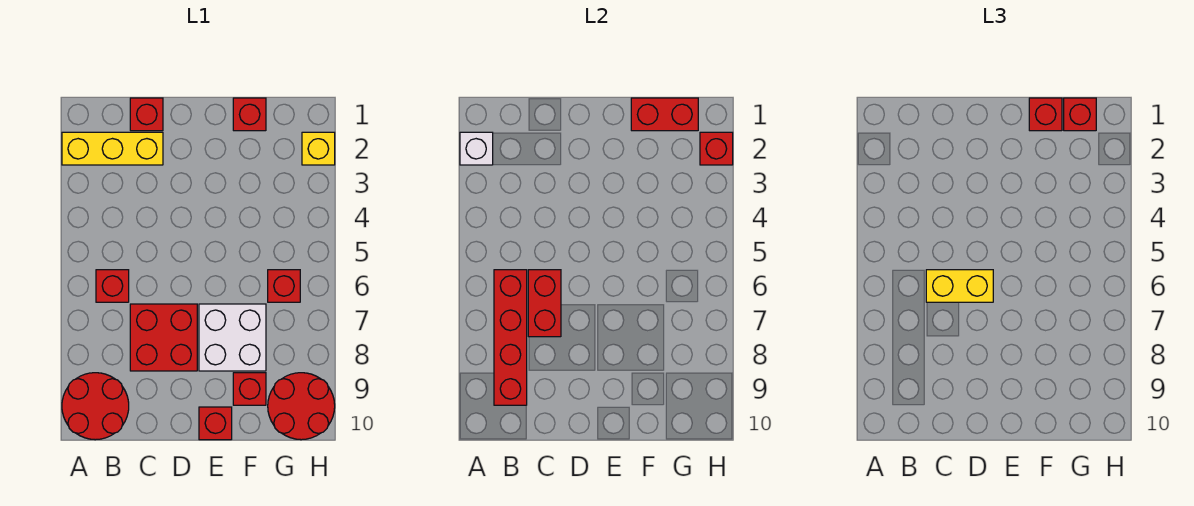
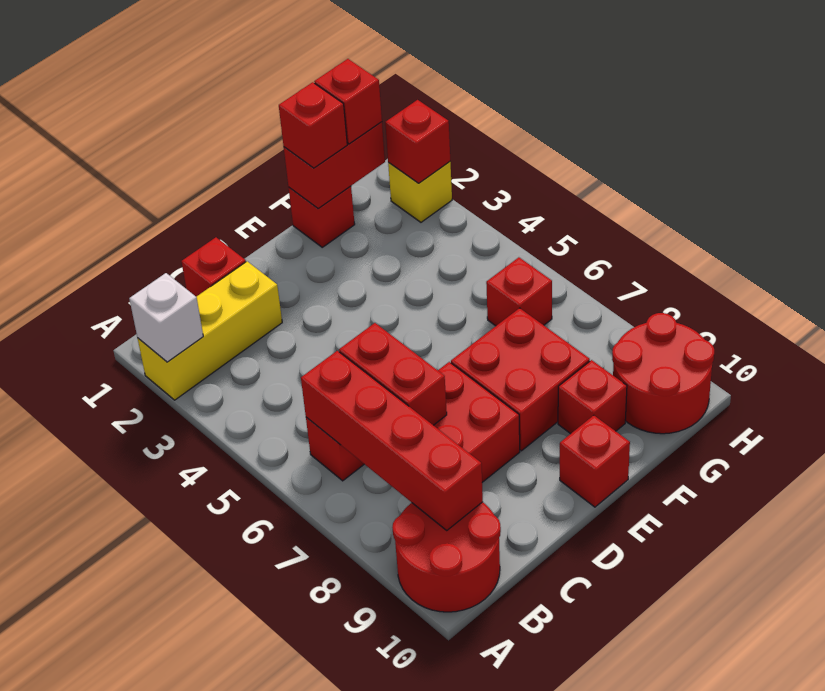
yellow 1x2 brick [926,270,993,302] -> none
white 2x2 brick [199,304,266,371] -> red 2x2 brick [451,308,590,451]

